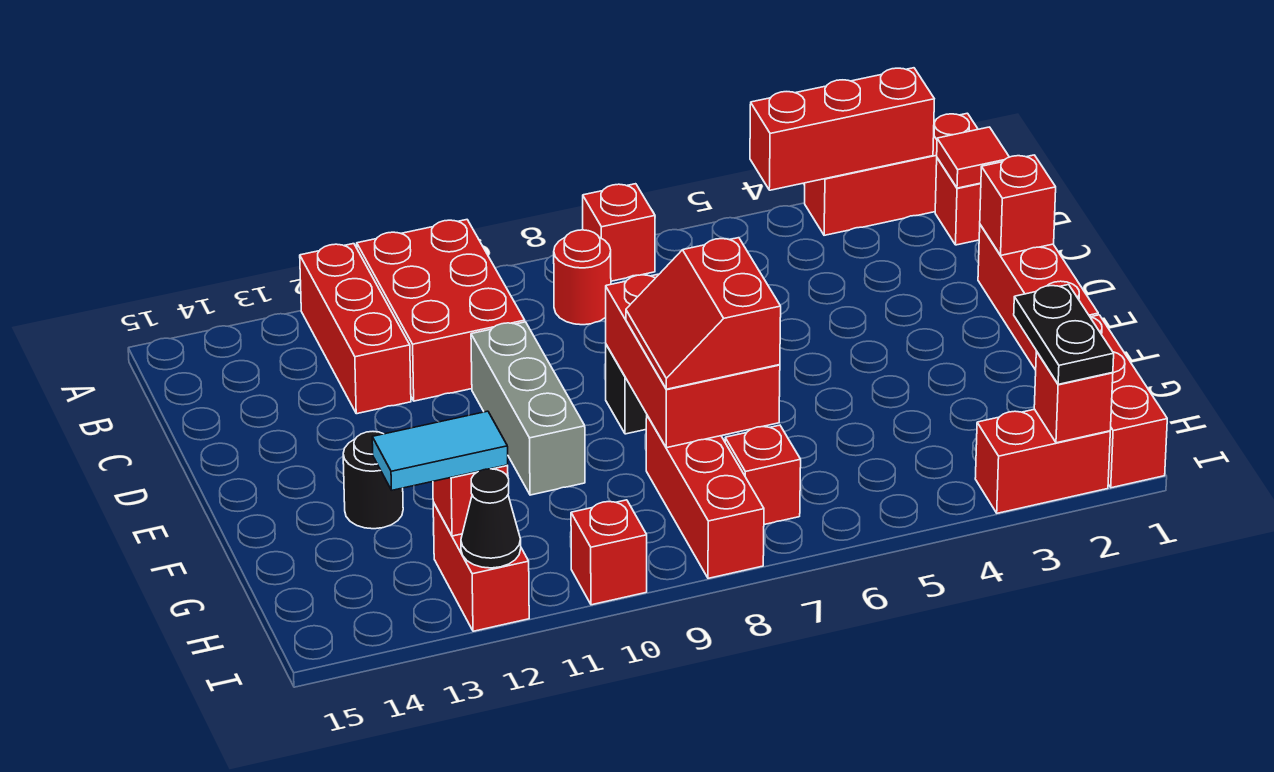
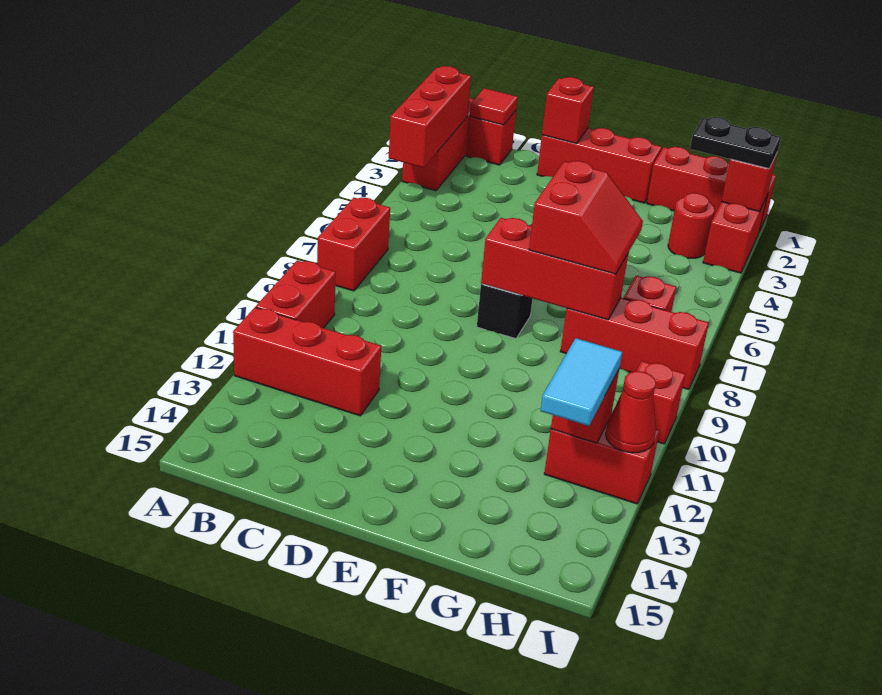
red 1x1 brick [583,184,655,281] -> red 1x2 brick [317,198,390,291]
red 2x3 brick [357,220,525,401] -> red 1x2 brick [256,260,336,328]
red 1x1 round brick [554,230,611,325] -> red 1x1 round brick moved to [668,193,715,258]
grey 1x3 brick [471,322,585,495] -> none
red 2x3 brick [606,274,780,448] -> red 1x3 brick [481,218,628,320]
red 2x2 slope [626,238,781,389] -> red 2x2 slope turned to [529,161,643,274]
black 1x1 round brick [343,432,403,529] -> none
black 1x1 cone [461,469,521,568] -> red 1x1 cone [606,371,656,453]

